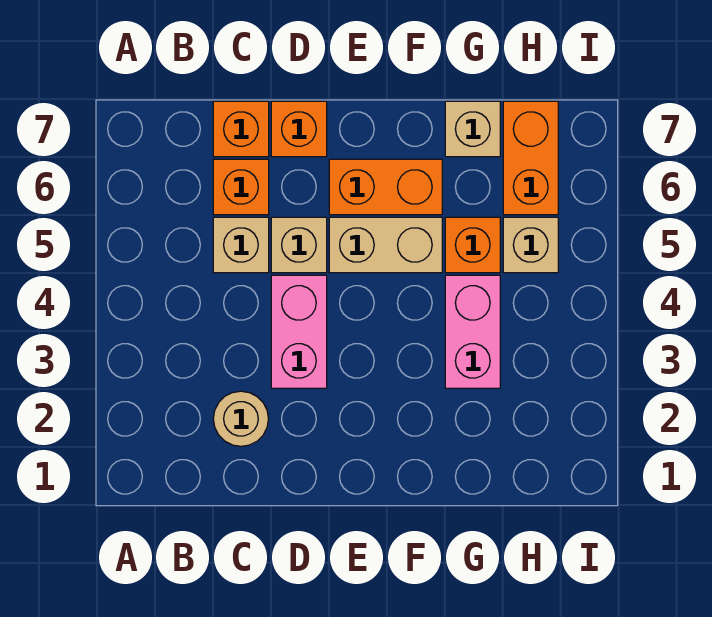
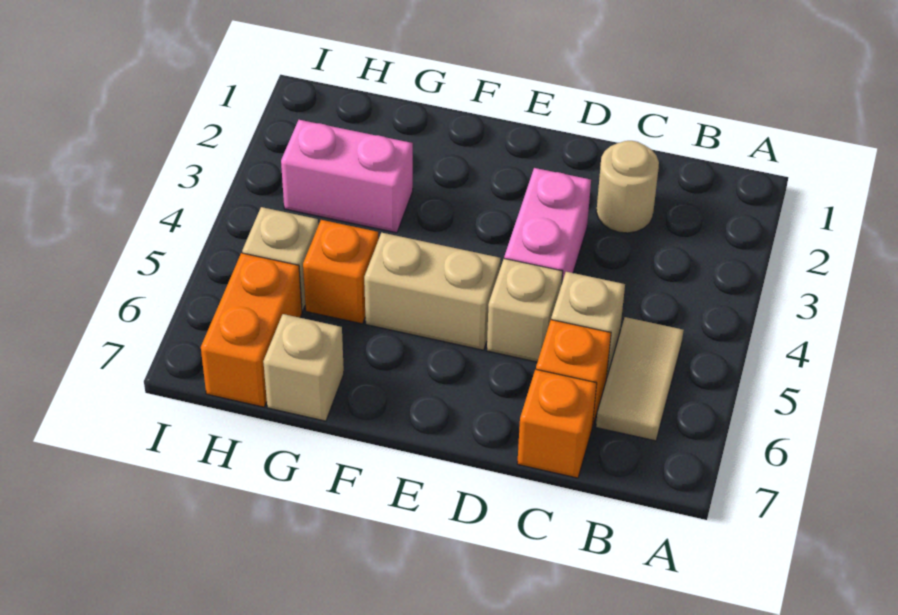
none -> tan 1x2 tile [596,317,684,441]
orange 1x1 brick [271,101,327,157] -> none
orange 1x2 brick [329,159,442,215] -> none
pink 1x2 brick [445,275,500,388] -> pink 1x2 brick turned to [281,120,413,233]

